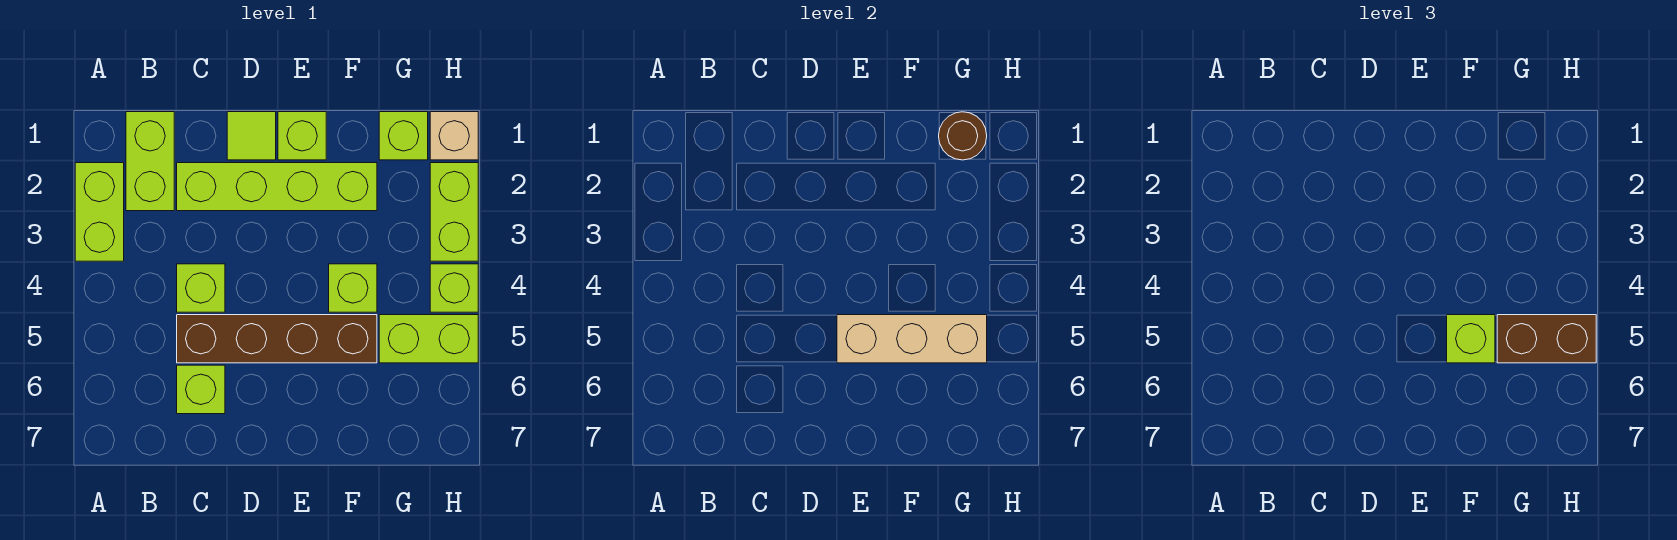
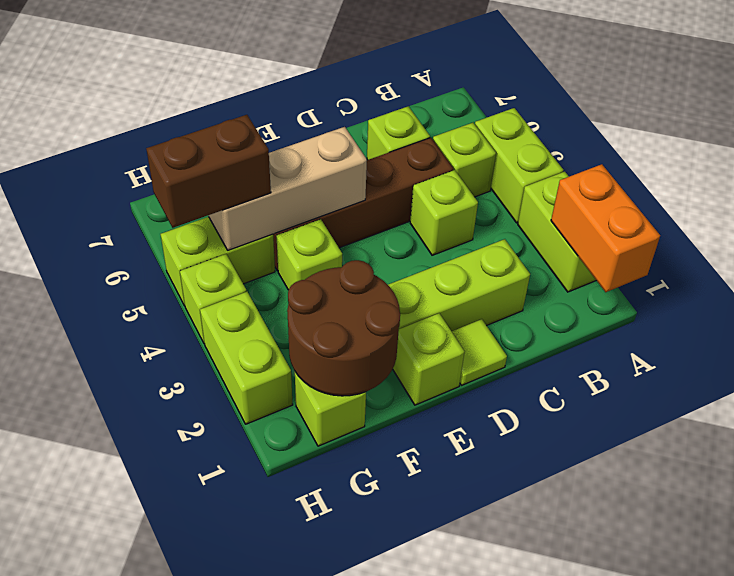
none -> orange 1x2 brick [551,164,660,292]
lime 1x2 brick [126,112,174,211] -> lime 1x2 brick moved to [475,108,563,223]
lime 1x1 brick [1447,315,1495,363] -> lime 1x1 brick moved to [433,123,496,197]
brown 1x1 round brick [939,112,987,160] -> brown 2x2 round brick [287,260,400,396]
tan 1x1 brick [430,112,478,160] -> none

